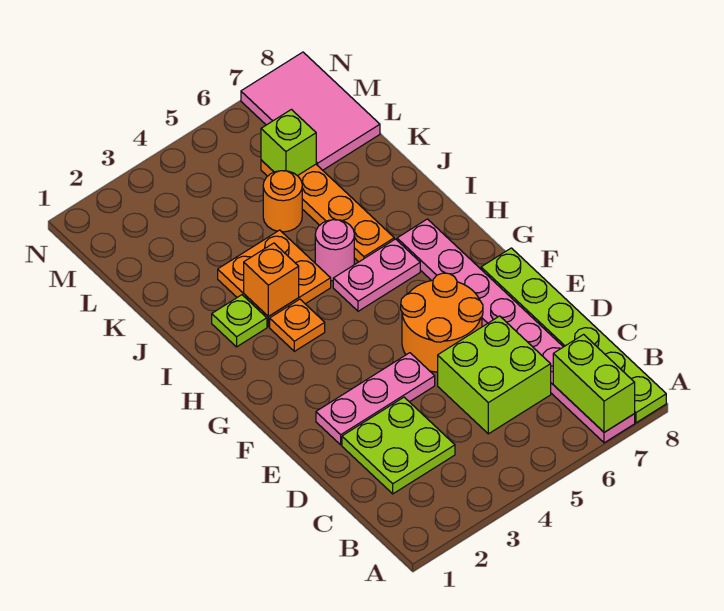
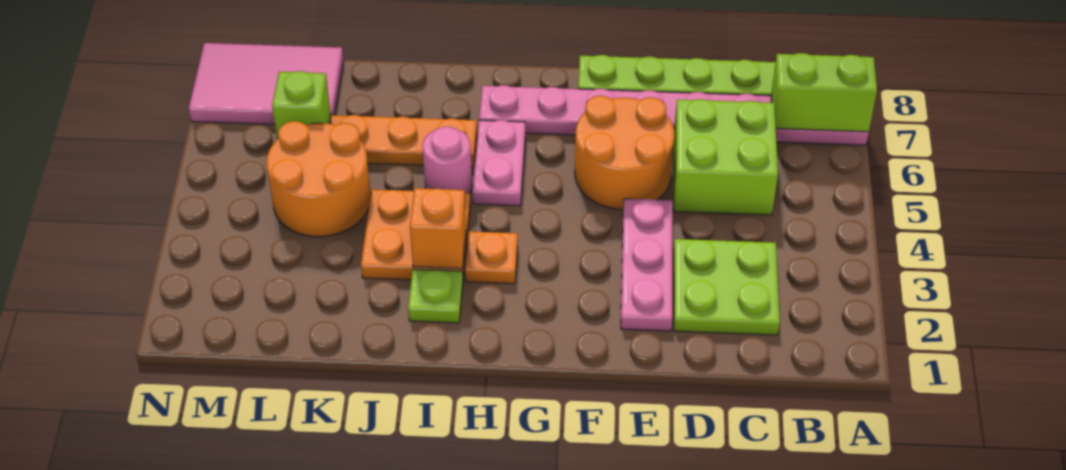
orange 1x1 round brick [263,171,302,232] -> orange 2x2 round brick [266,121,371,237]

